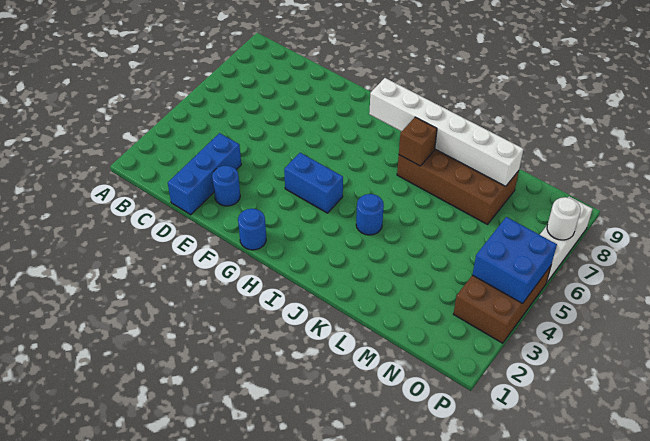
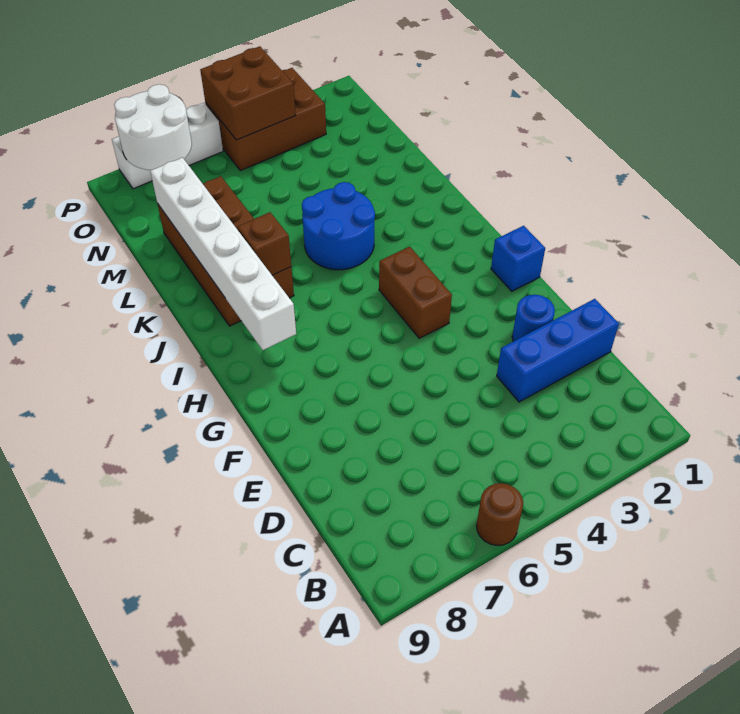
none -> brown 1x1 round brick [476,483,523,546]
blue 1x1 round brick [238,209,266,250] -> blue 1x1 brick [491,226,545,291]
blue 1x2 brick [284,153,343,213] -> brown 1x2 brick [379,247,452,338]
blue 1x1 round brick [356,194,384,235] -> blue 2x2 round brick [302,182,375,270]
blue 2x2 brick [472,217,557,303] -> brown 2x2 brick [200,46,295,140]
white 1x1 round brick [547,197,581,240] -> white 2x2 round brick [114,84,192,170]

